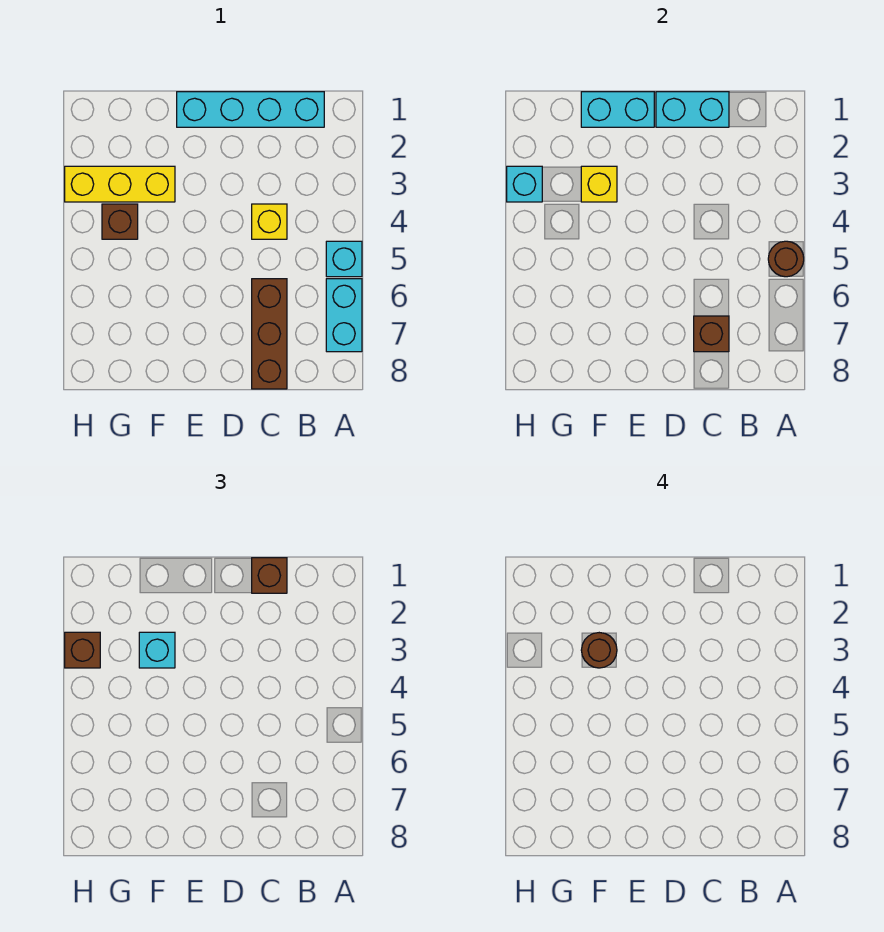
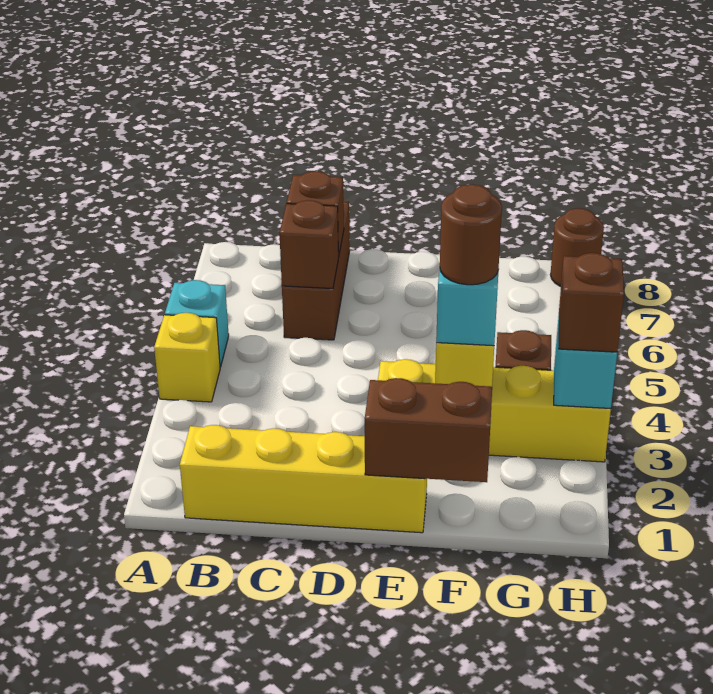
brown 1x1 round brick [768,241,804,277] -> brown 1x1 round brick moved to [550,208,604,287]
cyan 1x2 brick [326,279,362,352] -> none
cyan 1x4 brick [177,92,324,127] -> yellow 1x4 brick [180,425,427,533]
cyan 1x2 brick [656,92,729,127] -> none
brown 1x1 brick [252,558,287,593] -> brown 1x1 brick moved to [279,200,338,289]
yellow 1x1 brick [252,204,287,239] -> yellow 1x1 brick moved to [154,313,220,402]
cyan 1x2 brick [581,92,654,127] -> brown 1x2 brick [365,378,492,482]
yellow 1x3 brick [65,166,175,202] -> yellow 1x4 brick [378,359,611,462]

